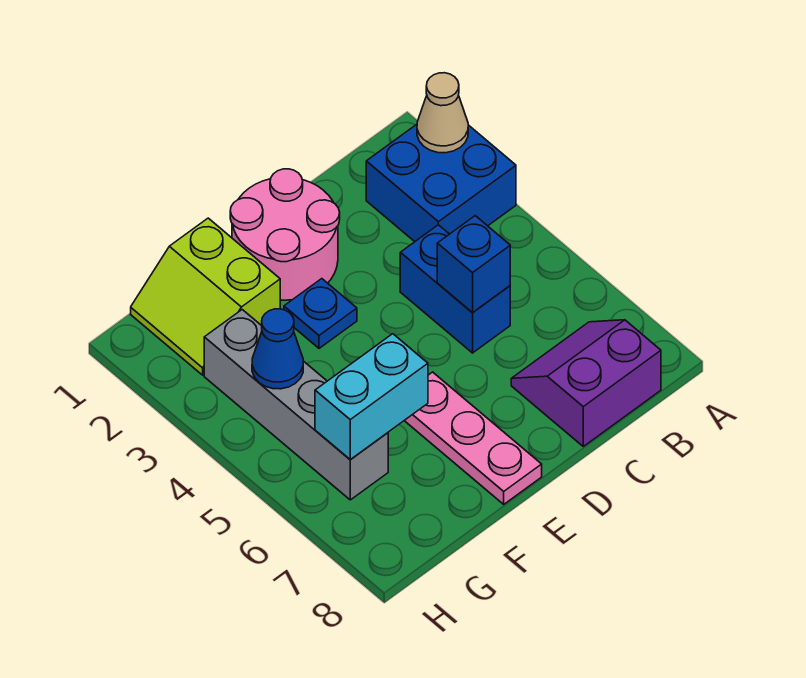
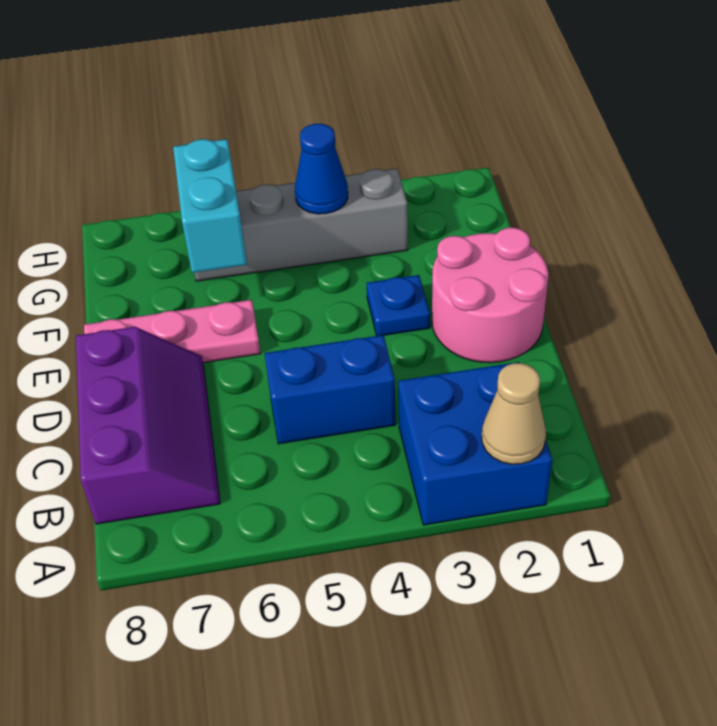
purple 2x2 slope [511,320,661,446] -> purple 2x3 slope [76,327,220,524]
blue 1x1 brick [437,216,510,312] -> none
lime 2x2 slope [131,218,280,375] -> none

